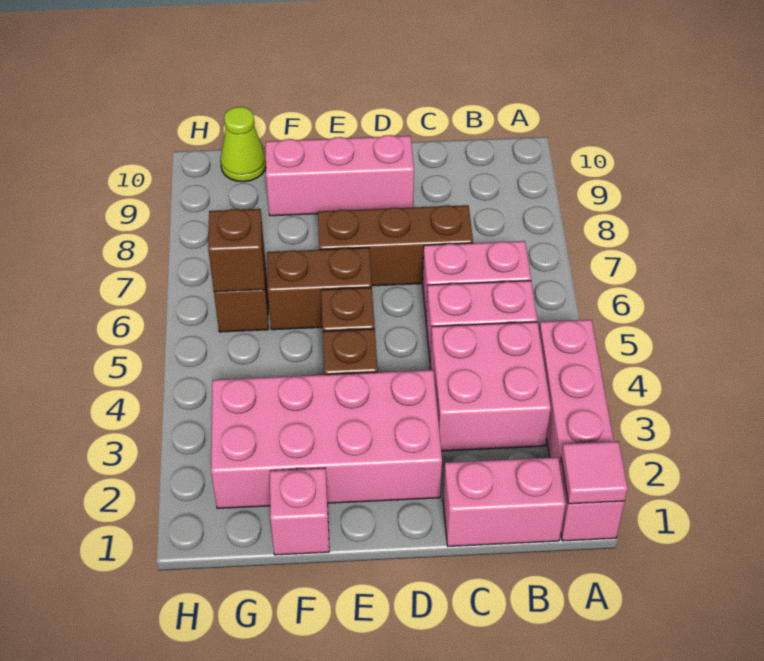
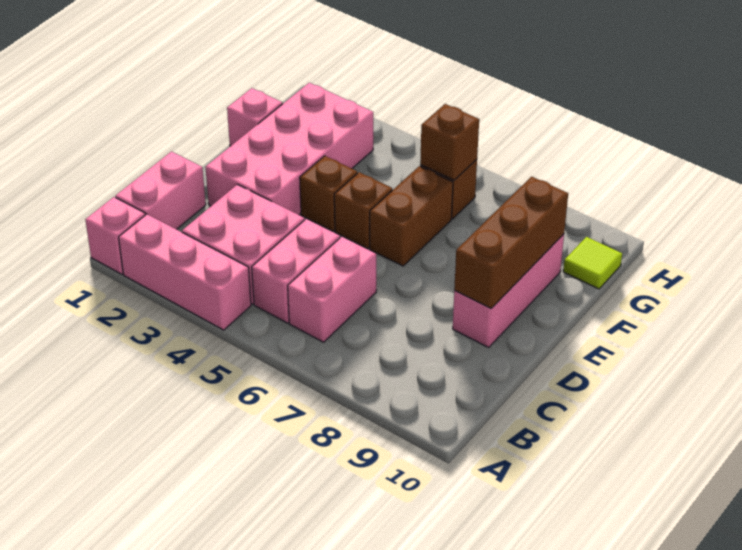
pink 1x1 tile [561,441,628,504] -> none
brown 1x3 brick [318,205,473,286] -> brown 1x3 brick moved to [454,177,568,308]
lime 1x1 cone [220,107,266,182] -> lime 1x1 tile [563,237,622,289]

